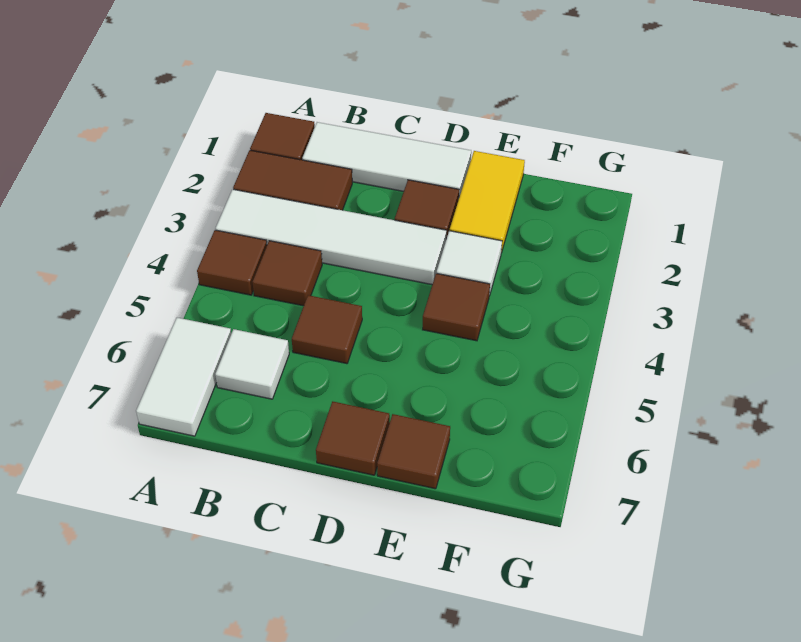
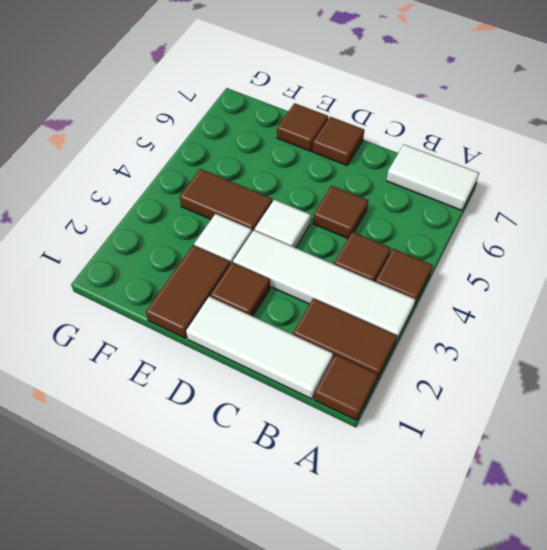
white 1x2 tile [136,318,231,436] -> white 1x2 tile turned to [386,145,479,210]
white 1x1 tile [215,329,289,399] -> white 1x1 tile moved to [255,199,311,248]
yellow 1x2 tile [450,151,525,253] -> brown 1x2 tile [146,245,230,338]
brown 1x1 tile [423,273,490,341] -> brown 1x2 tile [180,169,272,232]

